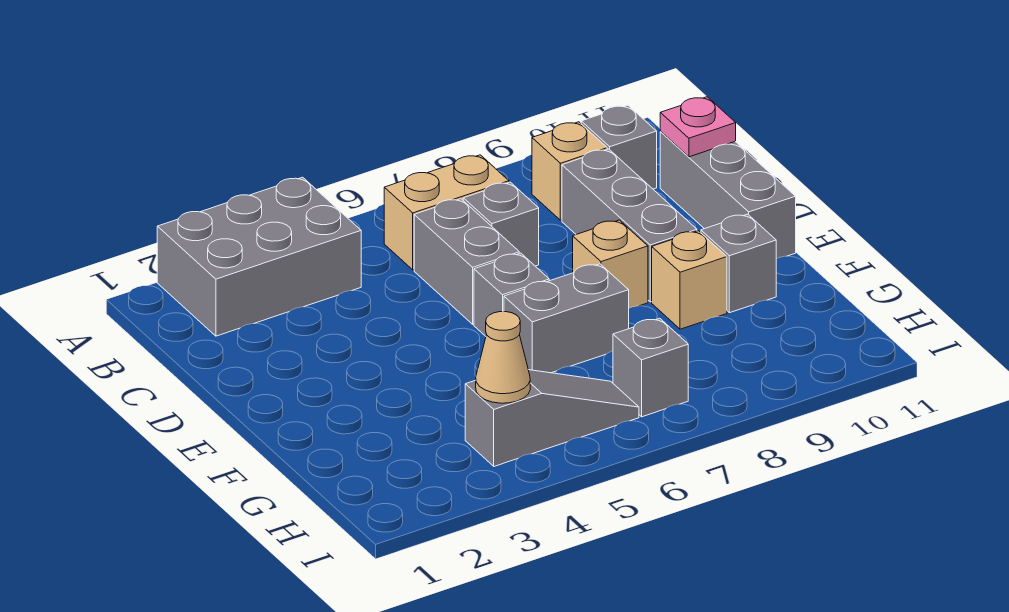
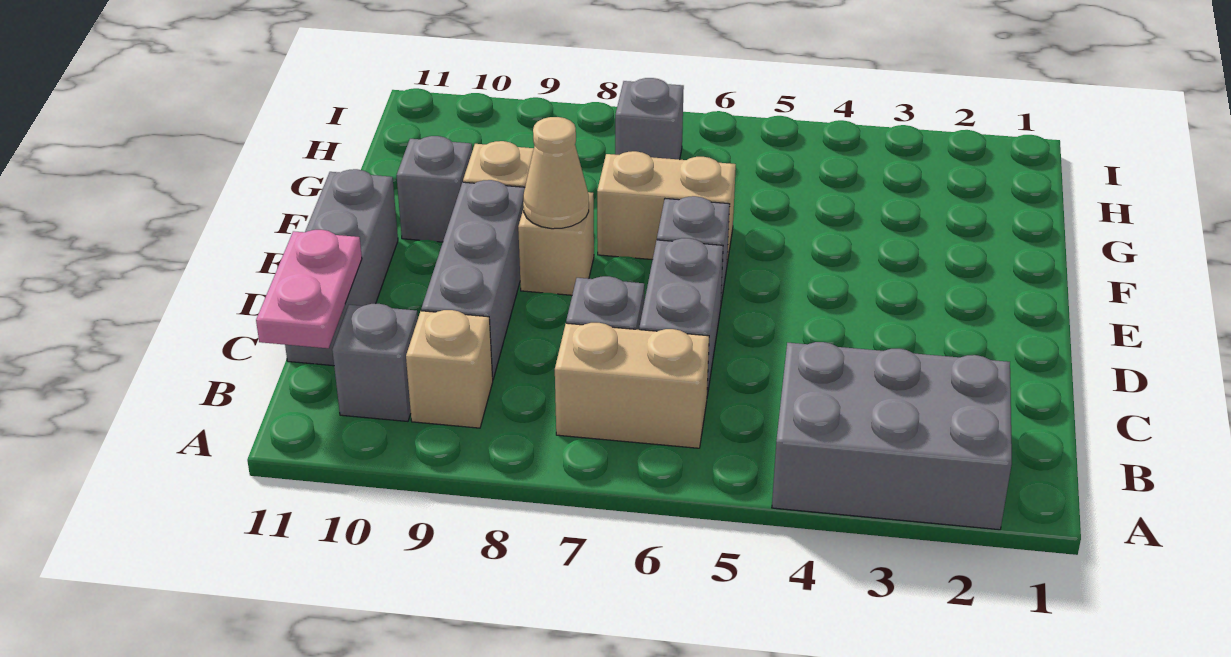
pink 1x1 plate [660,97,736,157] -> pink 1x2 plate [256,230,362,348]
grey 1x2 brick [504,264,629,373] -> tan 1x2 brick [597,151,736,263]
grey 1x3 slope [465,370,639,466] -> none
tan 1x1 cone [476,312,530,403] -> tan 1x1 cone moved to [523,117,589,229]

